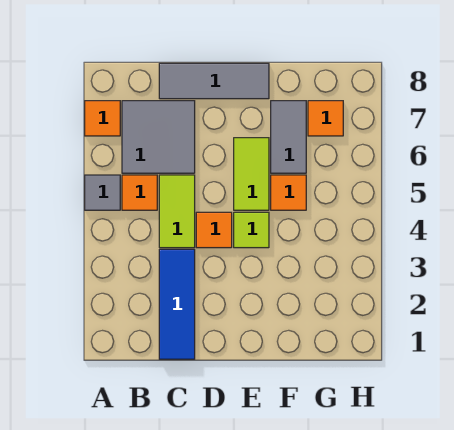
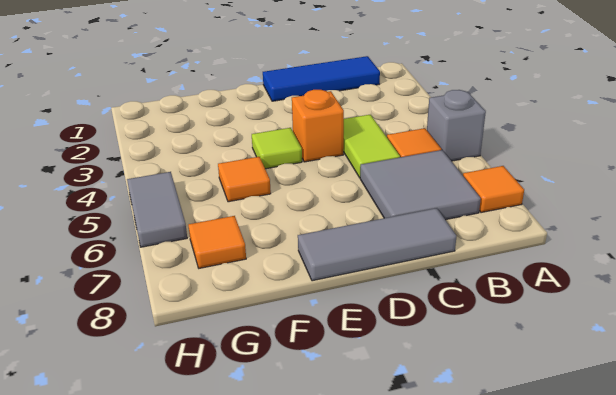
grey 1x1 tile [85,175,120,210] -> grey 1x1 brick [427,90,486,161]
blue 1x3 tile [159,249,195,359] -> blue 1x3 tile turned to [263,56,380,101]
orange 1x1 tile [196,212,232,248] -> orange 1x1 brick [292,90,344,162]
lime 1x2 tile [234,138,269,210] -> none
grey 1x2 tile [271,101,306,173] -> grey 1x2 tile moved to [127,172,187,247]

